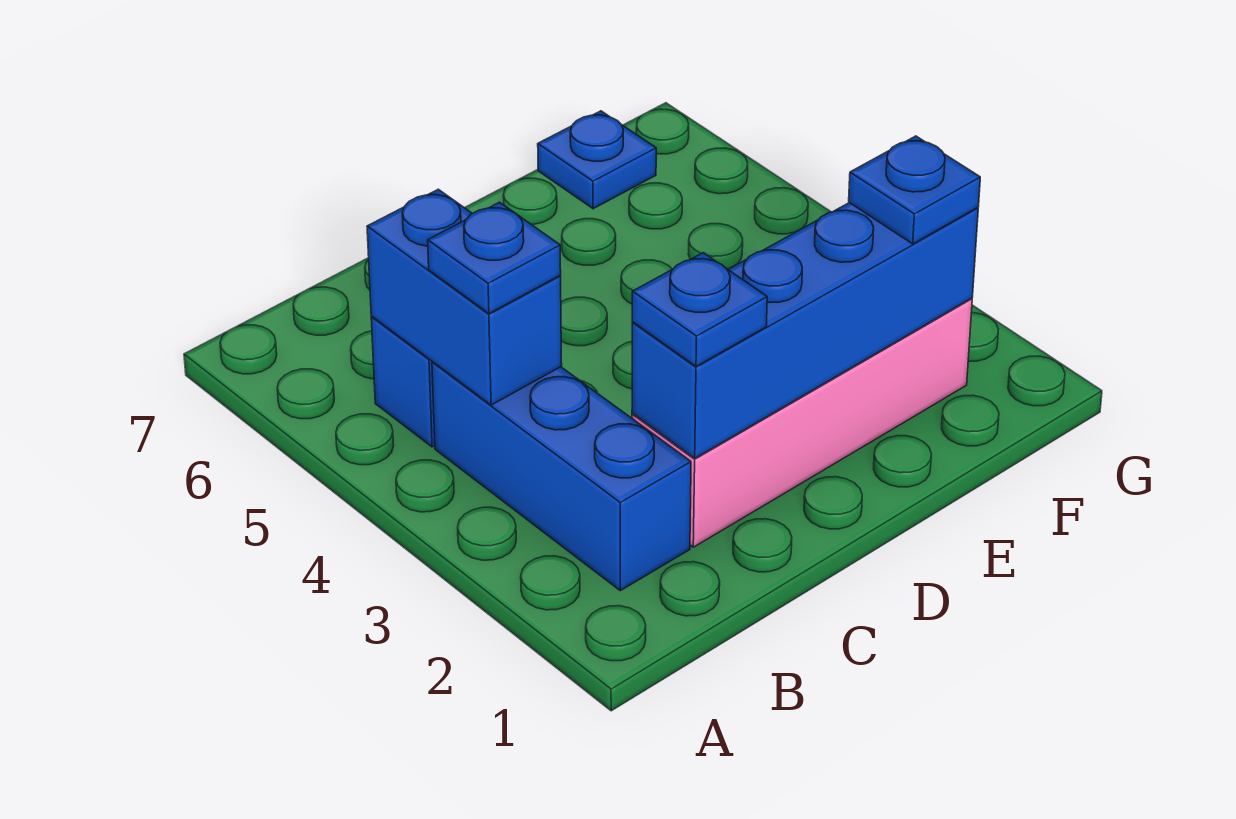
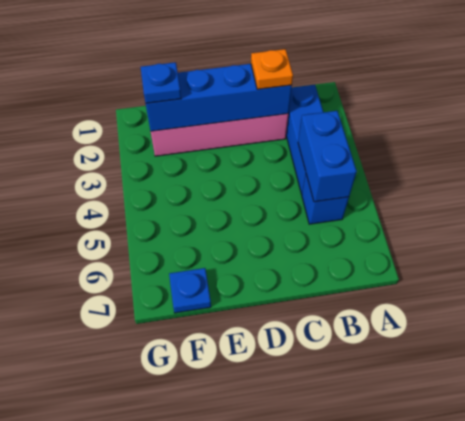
blue 1x1 plate [428,202,561,313] -> none
blue 1x1 plate [632,253,767,366] -> orange 1x1 plate [251,49,293,89]

